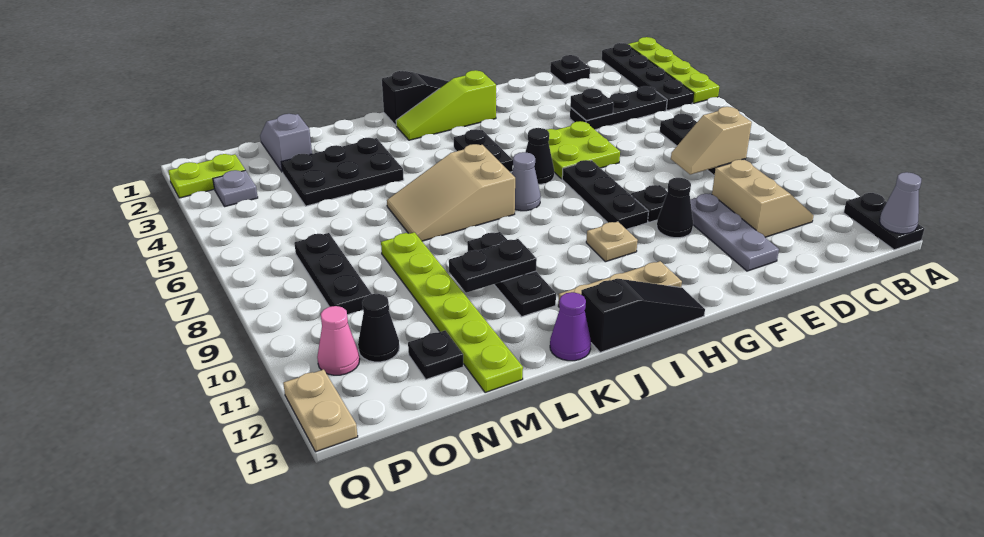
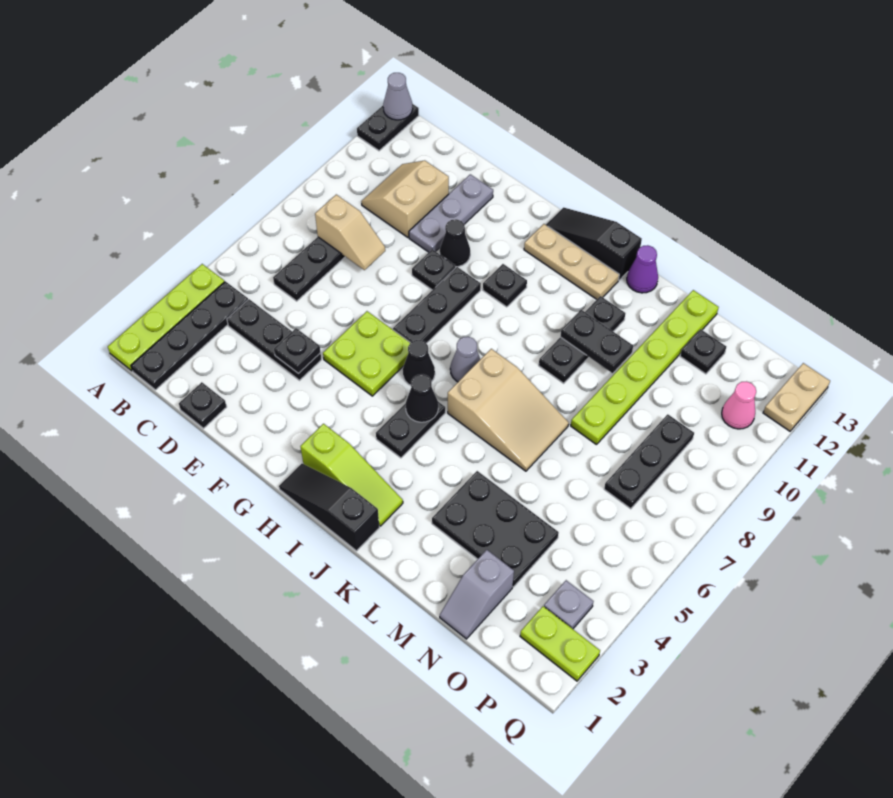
tan 1x1 plate [586,222,638,262] -> black 1x1 plate [483,264,527,307]
black 1x1 cone [358,294,399,362] -> black 1x1 cone moved to [406,374,438,422]

